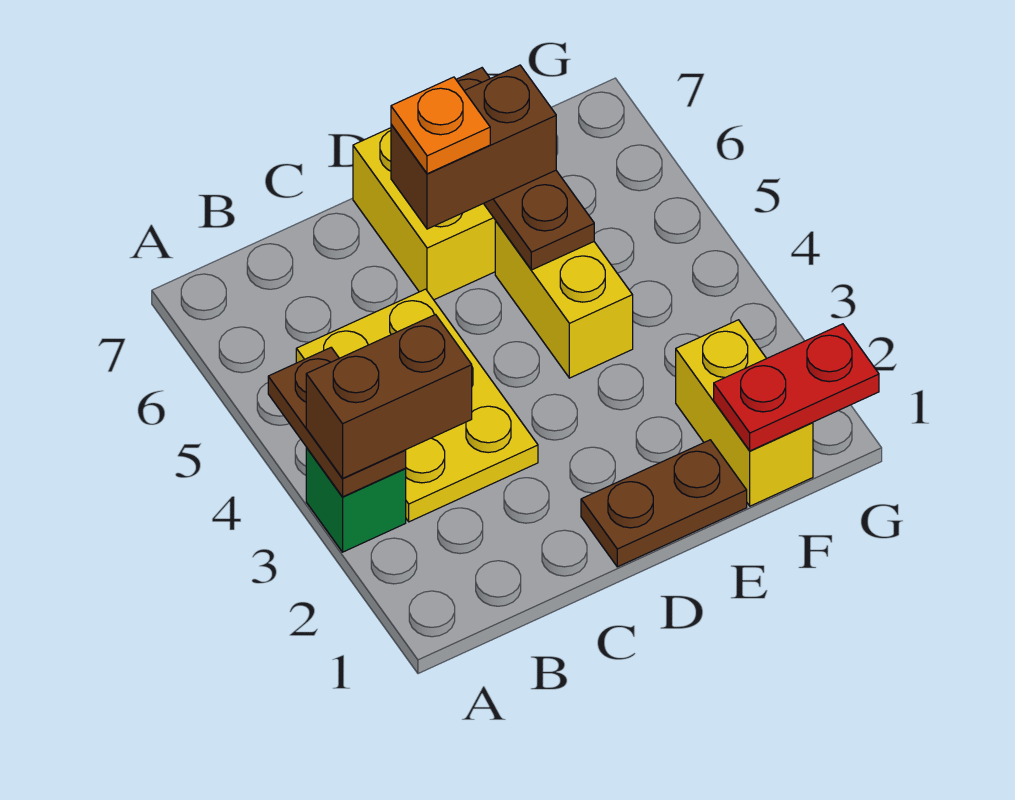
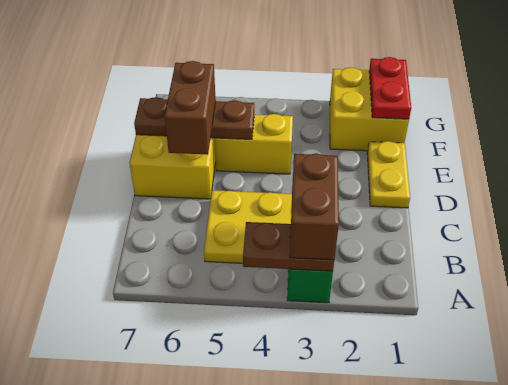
brown 1x2 plate [581,440,747,567] -> yellow 1x2 plate [367,141,410,208]
orange 1x1 plate [391,77,490,174] -> none
yellow 1x2 brick [676,320,813,506] -> yellow 2x2 brick [330,68,409,151]

